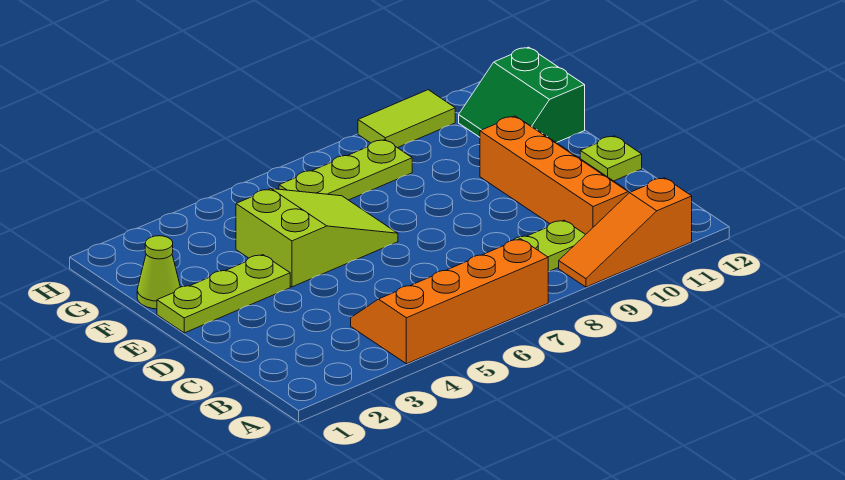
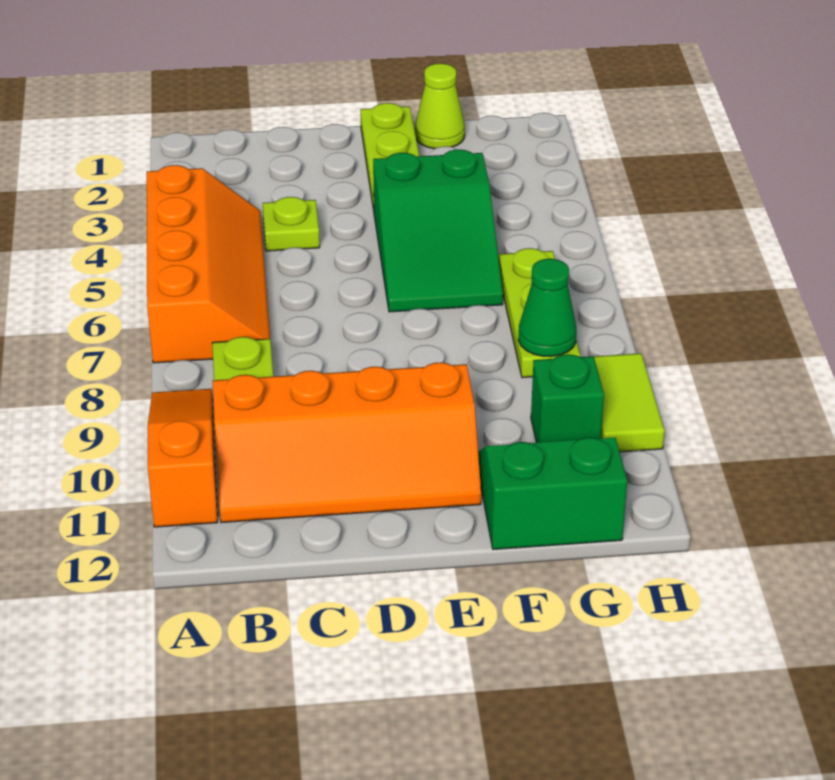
lime 1x1 plate [580,136,642,181] -> lime 1x1 plate moved to [263,197,320,251]
lime 2x3 slope [236,189,398,287] -> green 2x3 slope [373,150,503,312]
none -> green 1x1 cone [518,259,576,357]
none -> green 1x1 brick [531,354,604,443]

